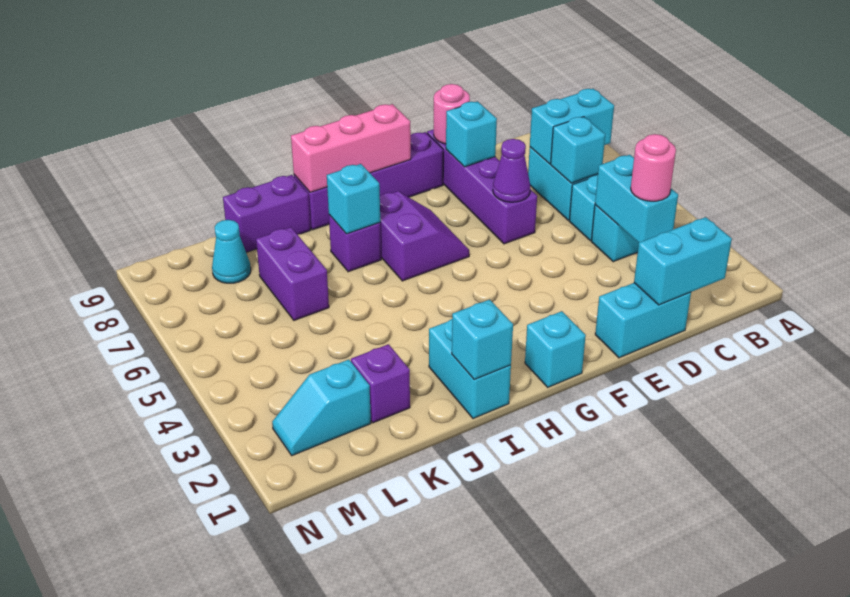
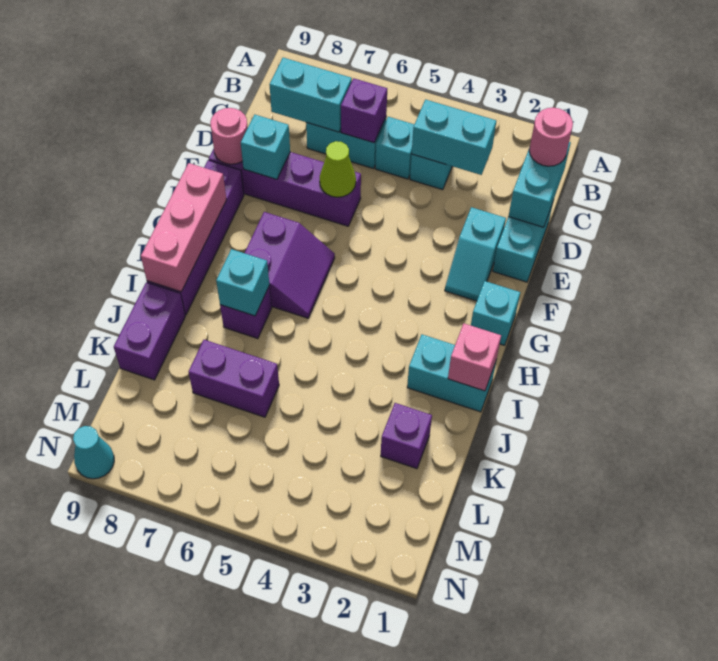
cyan 1x2 brick [530,89,614,164] -> cyan 1x2 brick turned to [269,58,352,132]
pink 1x1 round brick [631,134,676,201] -> pink 1x1 round brick moved to [529,108,573,166]
cyan 1x1 brick [551,117,605,183] -> purple 1x1 brick [341,78,387,143]
purple 1x1 cone [493,139,530,202] -> lime 1x1 cone [320,141,356,197]
purple 2x2 slope [380,191,469,281] -> purple 2x2 slope turned to [245,212,335,318]
cyan 1x1 brick [452,300,513,380] -> pink 1x1 brick [448,324,501,391]
cyan 1x2 slope [272,360,371,456] -> cyan 1x2 slope moved to [445,207,506,301]
cyan 1x1 cone [212,220,251,283] -> cyan 1x1 cone moved to [73,426,114,479]

